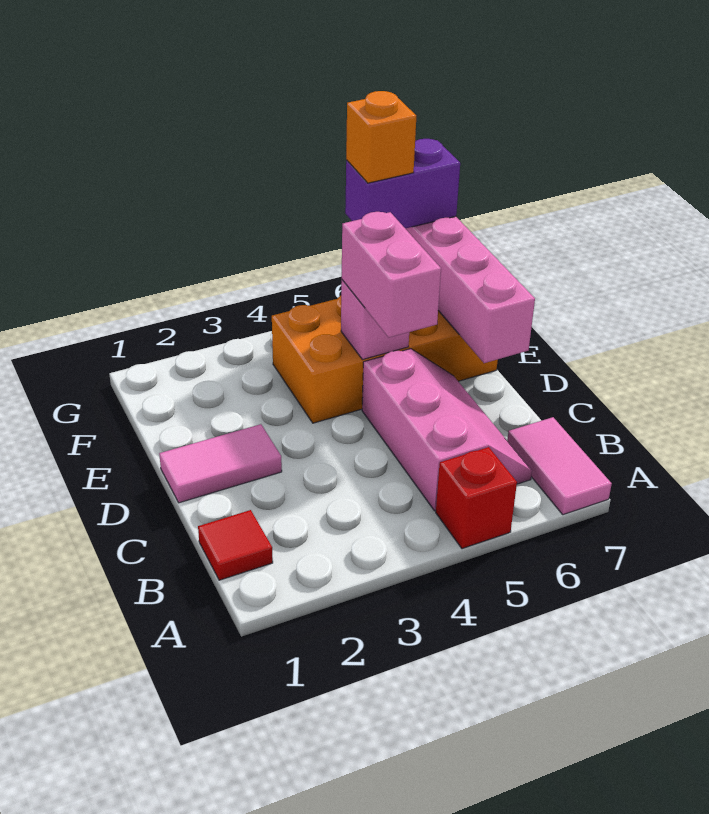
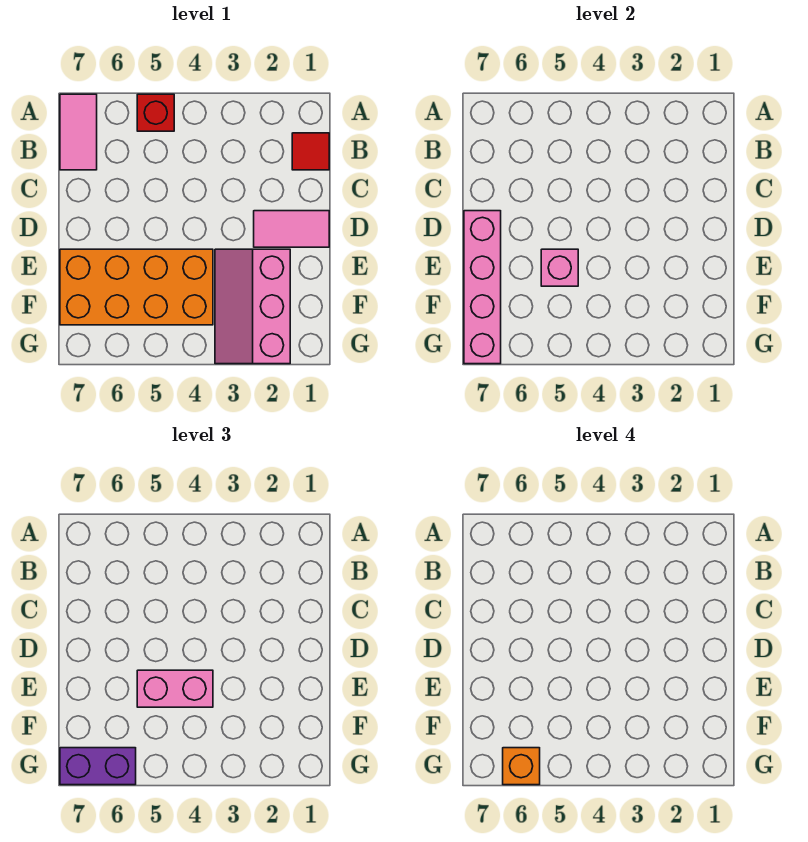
pink 2x3 slope [362,349,532,511] -> pink 2x3 slope moved to [215,249,290,364]
pink 1x2 brick [342,212,441,337] -> pink 1x2 brick turned to [137,670,213,707]

